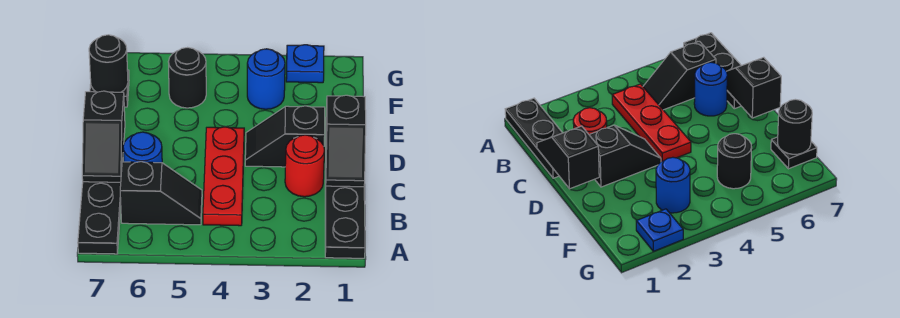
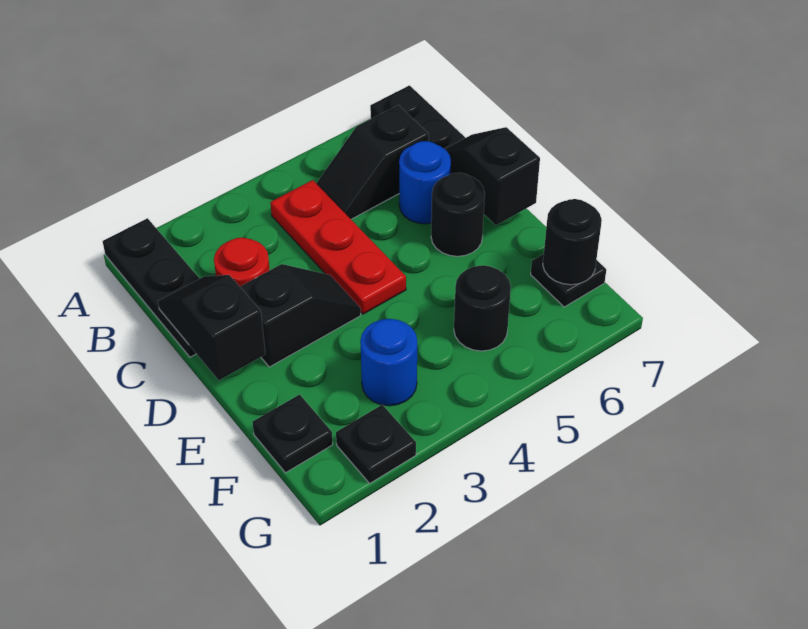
none -> black 1x1 round brick [431,173,485,256]
none -> black 1x1 plate [252,394,333,473]
blue 1x1 plate [286,45,324,83] -> black 1x1 plate [336,405,416,483]

